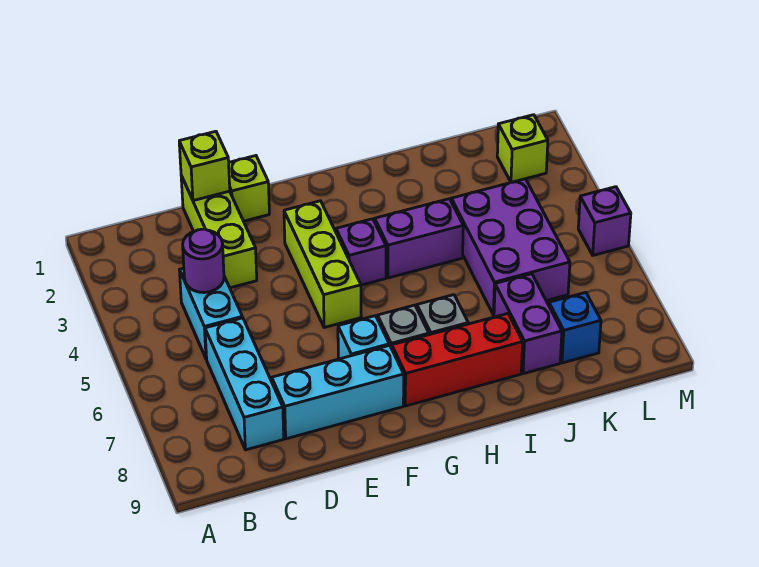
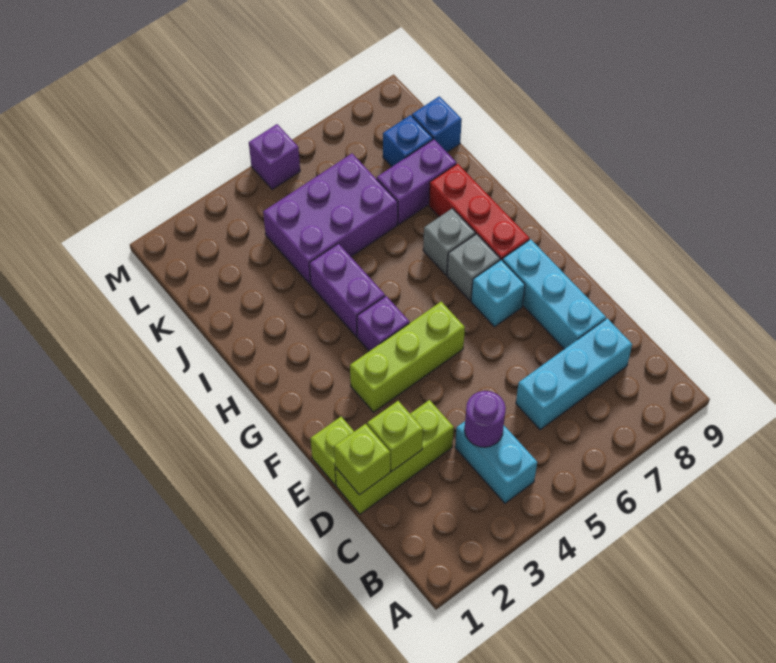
cyan 1x2 brick [179,268,242,359] -> cyan 1x2 brick turned to [455,421,537,503]
none -> blue 1x1 brick [412,96,462,152]
lime 1x1 brick [497,115,548,182] -> lime 1x1 brick moved to [367,401,423,471]

